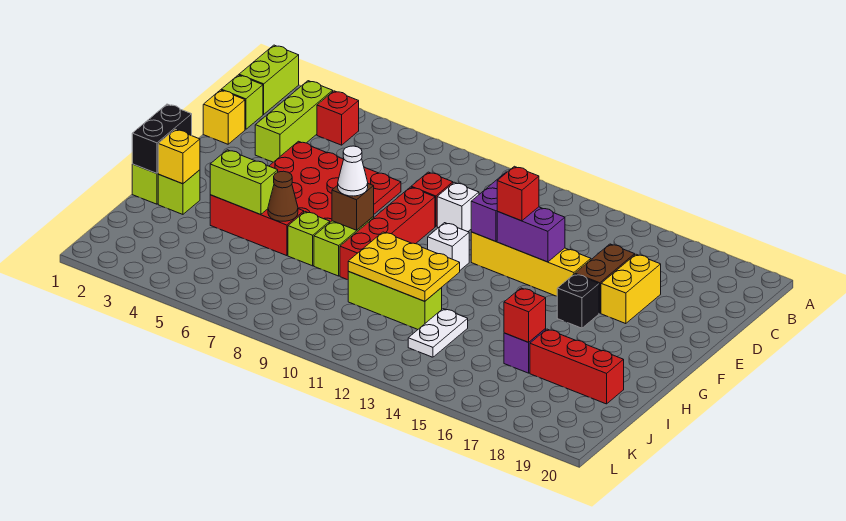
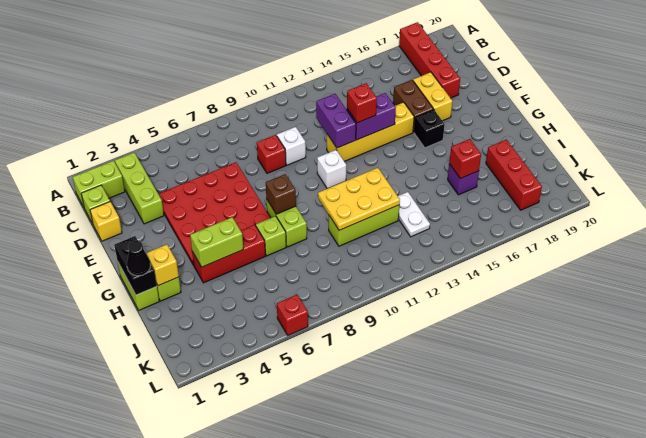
lime 1x2 brick [239,45,299,114] -> lime 1x2 brick turned to [73,161,125,207]
red 1x1 brick [317,91,359,145] -> red 1x1 brick moved to [277,294,308,335]
red 1x4 brick [340,187,435,280] -> red 1x4 brick moved to [399,22,460,98]
white 1x1 cone [338,146,368,196] -> none
none -> black 1x1 cone [127,241,151,276]
brown 1x1 cone [268,171,298,221] -> none
red 1x3 brick [530,329,624,404] -> red 1x3 brick turned to [486,140,542,210]

